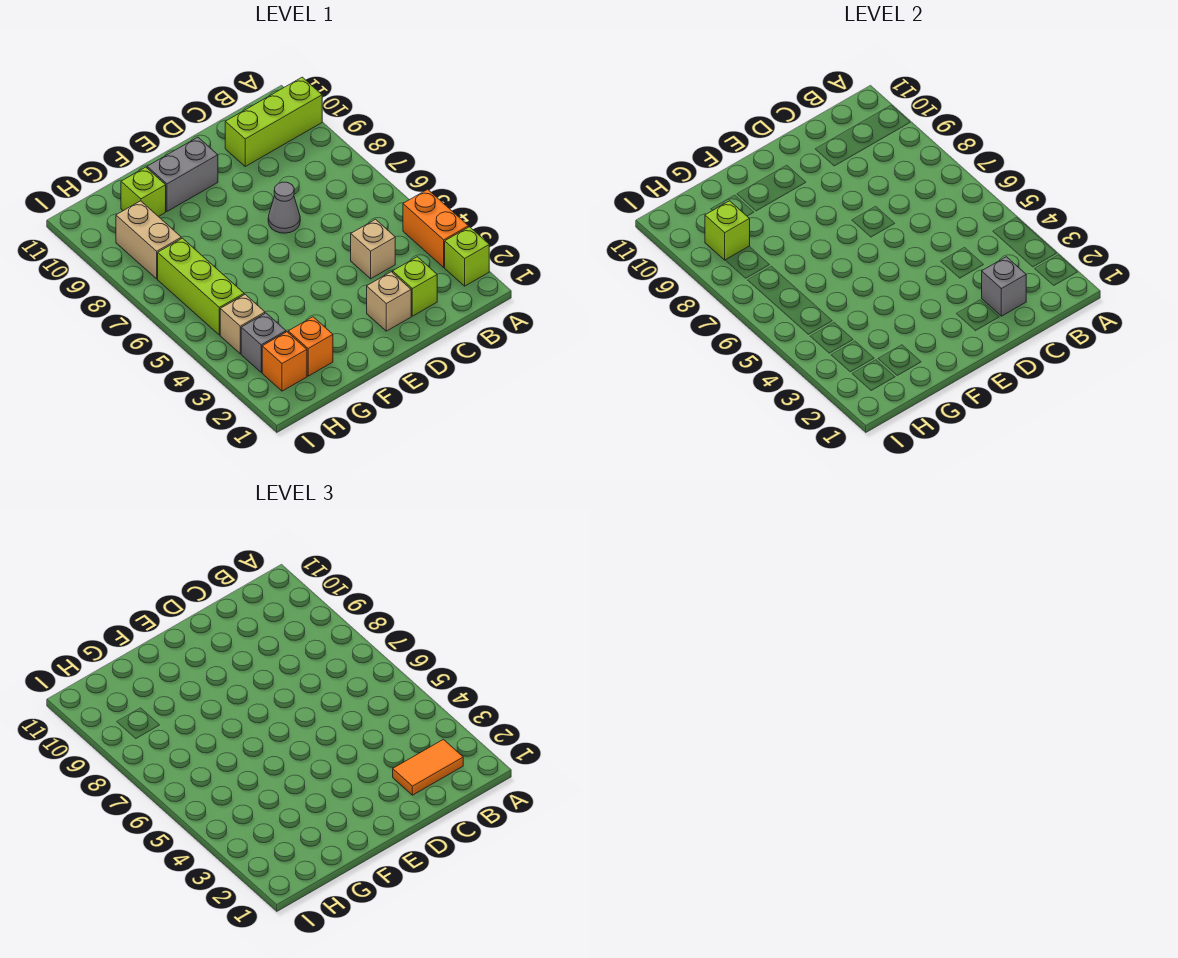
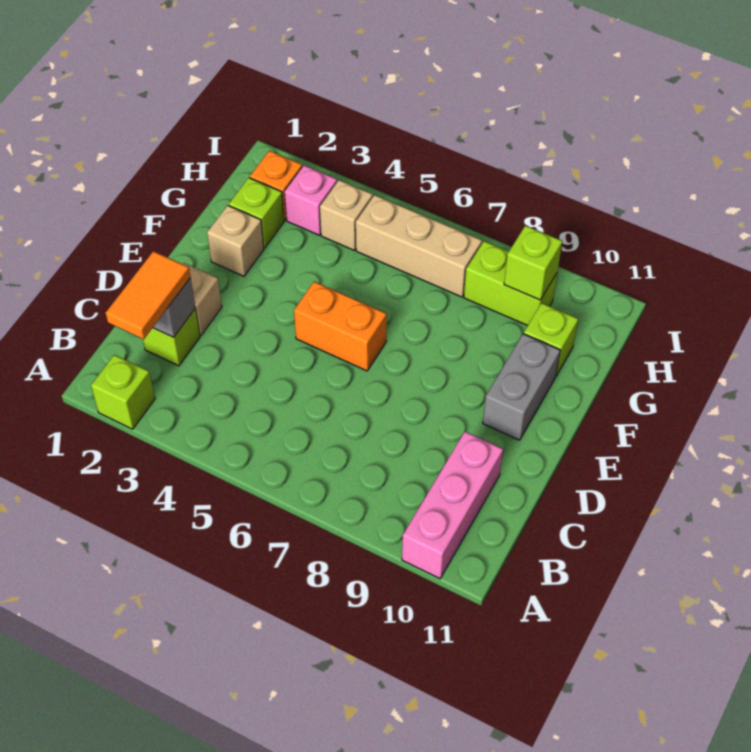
orange 1x2 brick [403,189,469,267] -> orange 1x2 brick moved to [294,282,387,371]
lime 1x3 brick [225,77,322,166] -> pink 1x3 brick [402,432,503,579]
tan 1x1 brick [351,219,395,279] -> tan 1x1 brick moved to [207,205,264,276]
grey 1x1 cone [268,182,300,233] -> none
orange 1x1 brick [288,317,333,376] -> lime 1x1 brick [229,178,284,248]
grey 1x1 brick [241,313,286,372] -> pink 1x1 brick [285,165,337,235]
lime 1x3 brick [158,238,244,335] -> tan 1x3 brick [356,195,482,297]
tan 1x2 brick [116,201,181,279] -> lime 1x2 brick [464,241,557,326]

